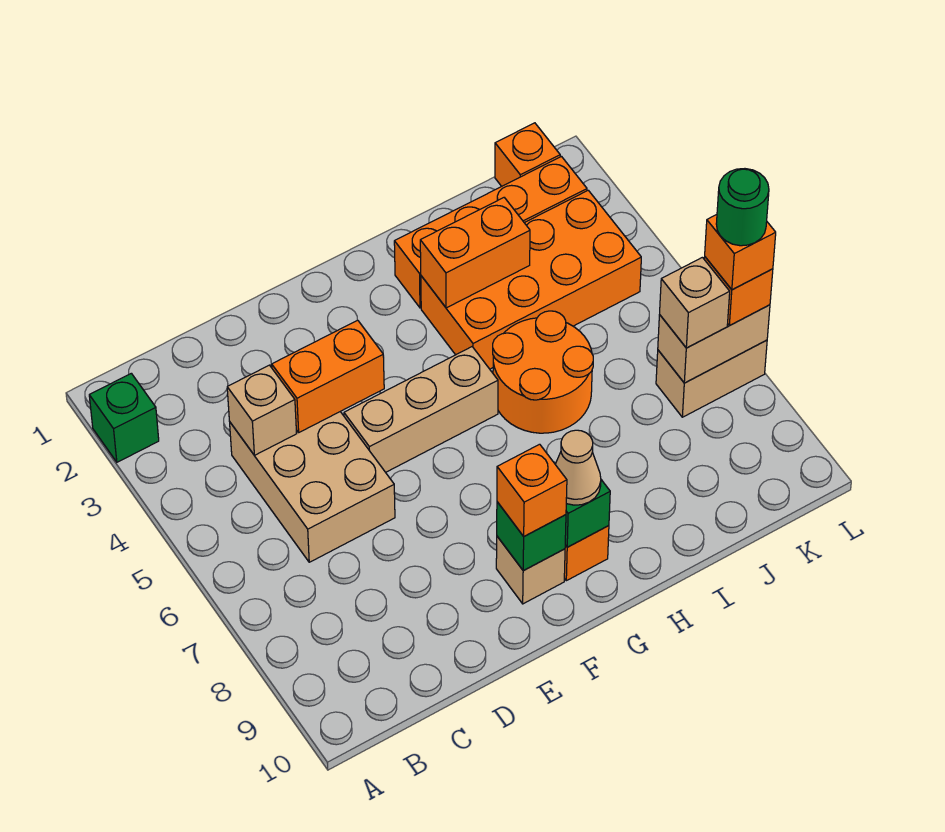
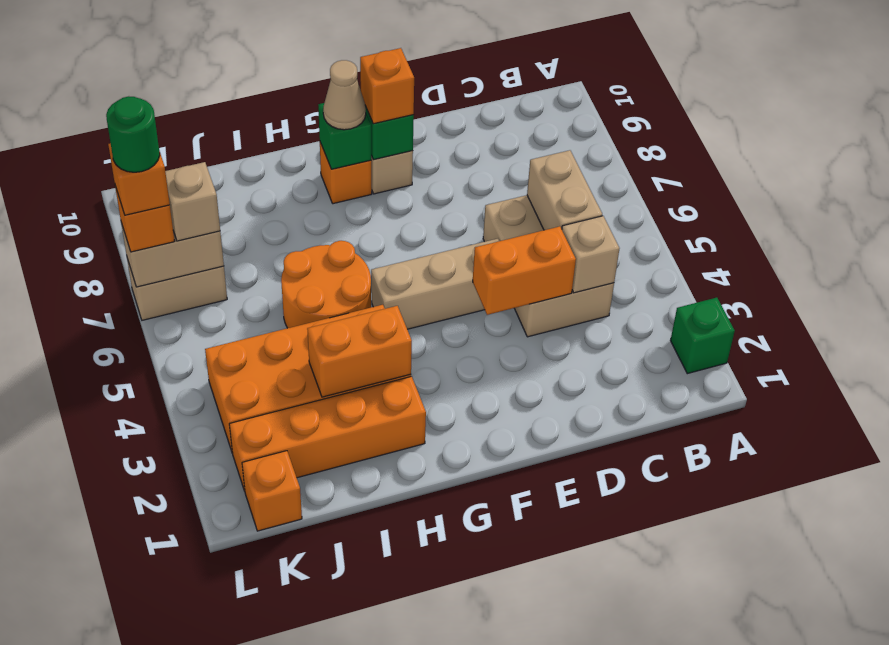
none -> tan 1x2 brick [527,150,602,230]

